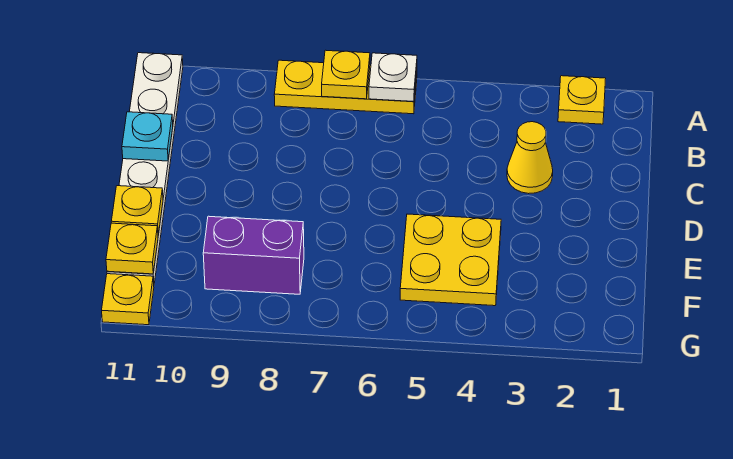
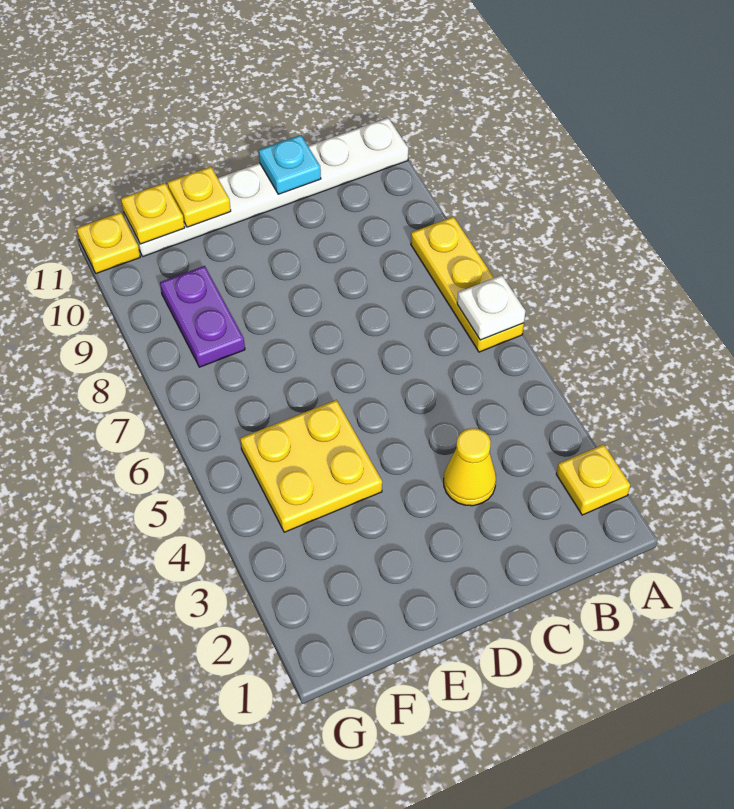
yellow 1x1 plate [322,50,370,99] -> none
purple 1x2 brick [203,216,304,294] -> purple 1x2 plate [160,266,245,367]

